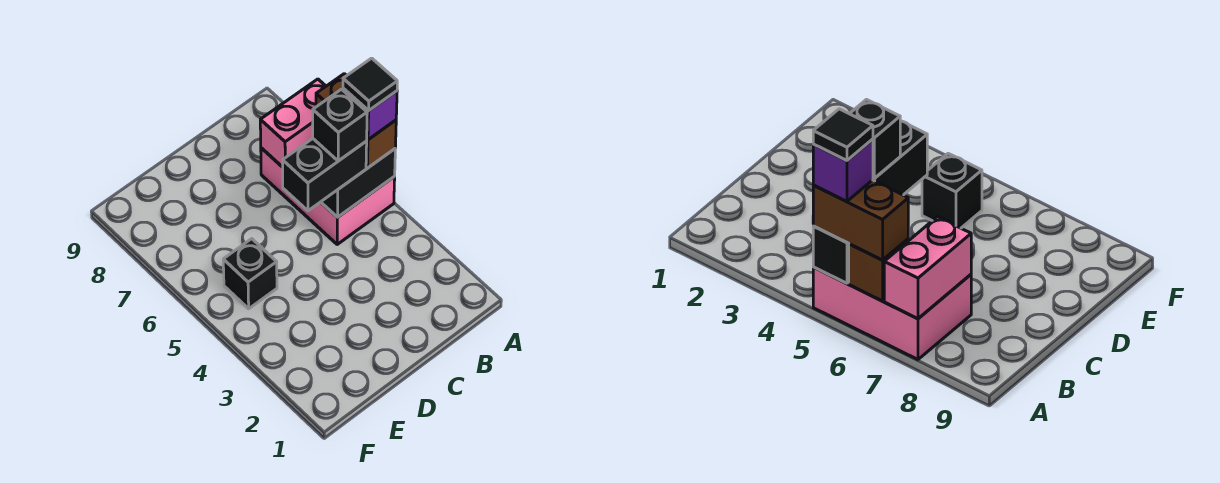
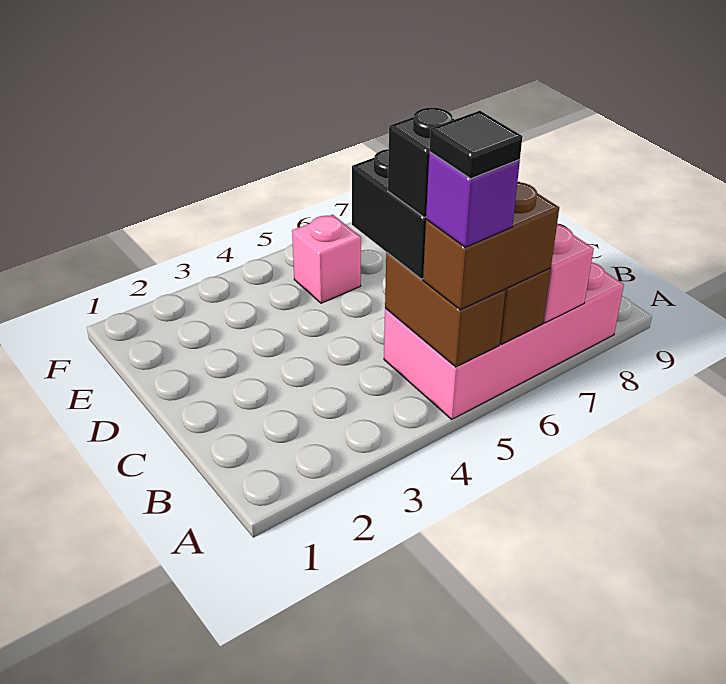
pink 2x3 brick [261,148,395,244] -> pink 2x4 brick [384,262,624,419]
black 1x2 brick [321,149,395,217] -> brown 1x2 brick [385,253,505,367]
black 1x1 brick [223,239,277,309] -> pink 1x1 brick [292,215,361,303]

